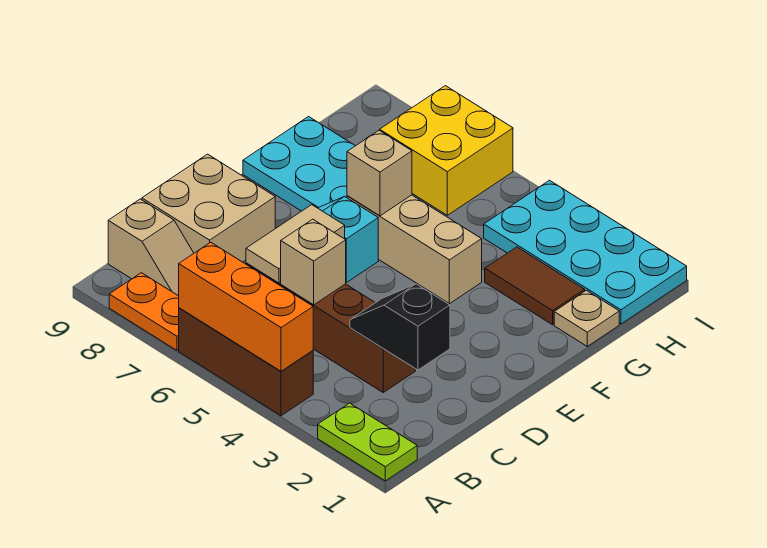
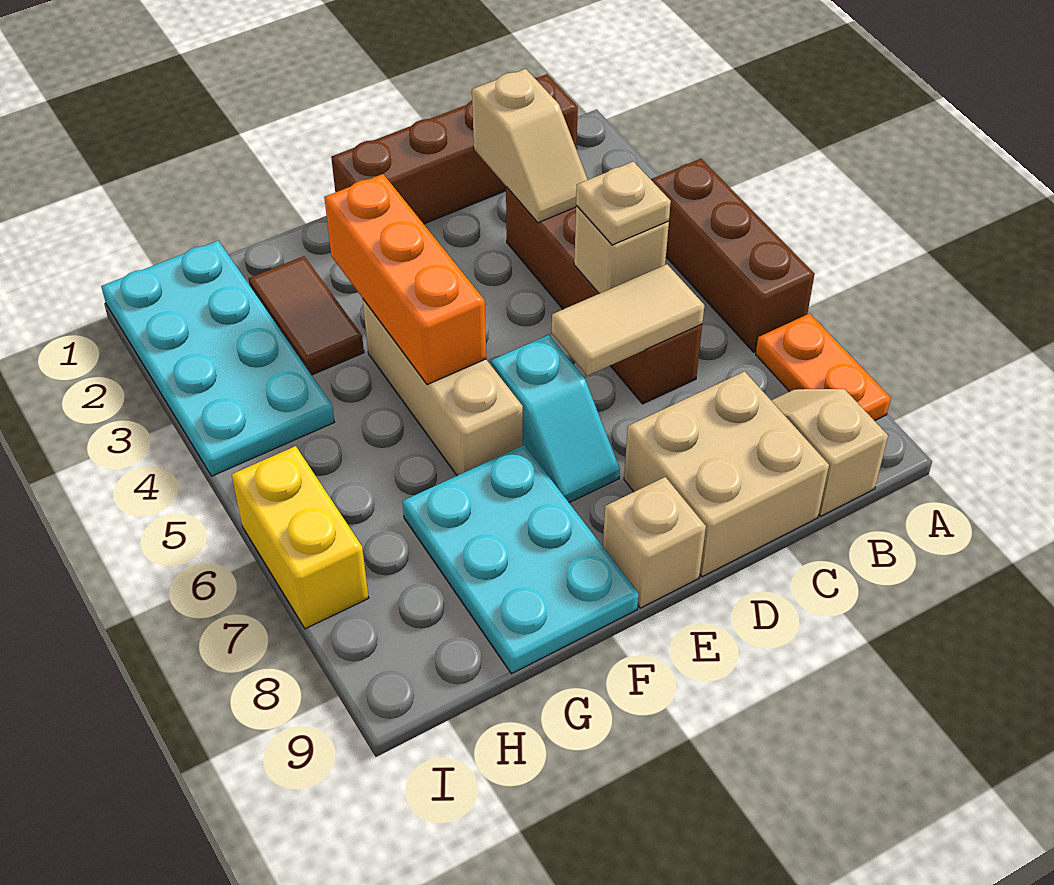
lime 1x2 plate [318,403,417,481] -> none
orange 1x3 brick [179,242,313,371] -> orange 1x3 brick moved to [324,174,486,385]
none -> brown 1x4 brick [331,74,578,224]
black 1x2 slope [350,284,450,370] -> tan 1x2 slope [472,69,588,223]
tan 1x1 brick [347,130,412,216] -> tan 1x1 brick moved to [603,477,706,608]
tan 1x1 plate [554,290,619,346] -> tan 1x1 plate moved to [576,161,671,245]
yellow 2x2 brick [380,86,513,215] -> yellow 1x2 brick [232,446,369,629]

